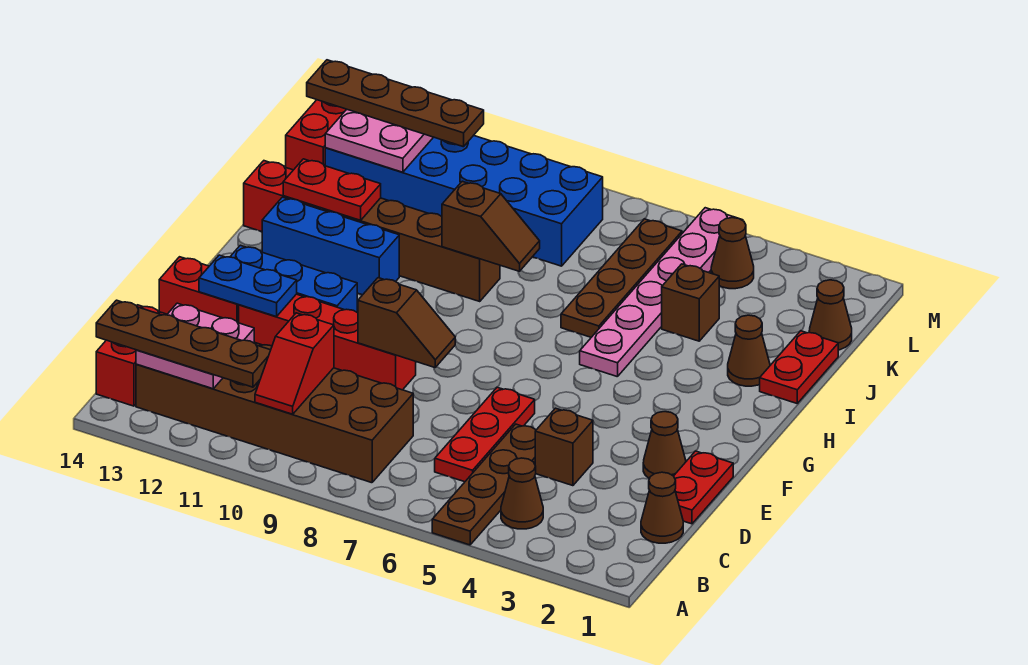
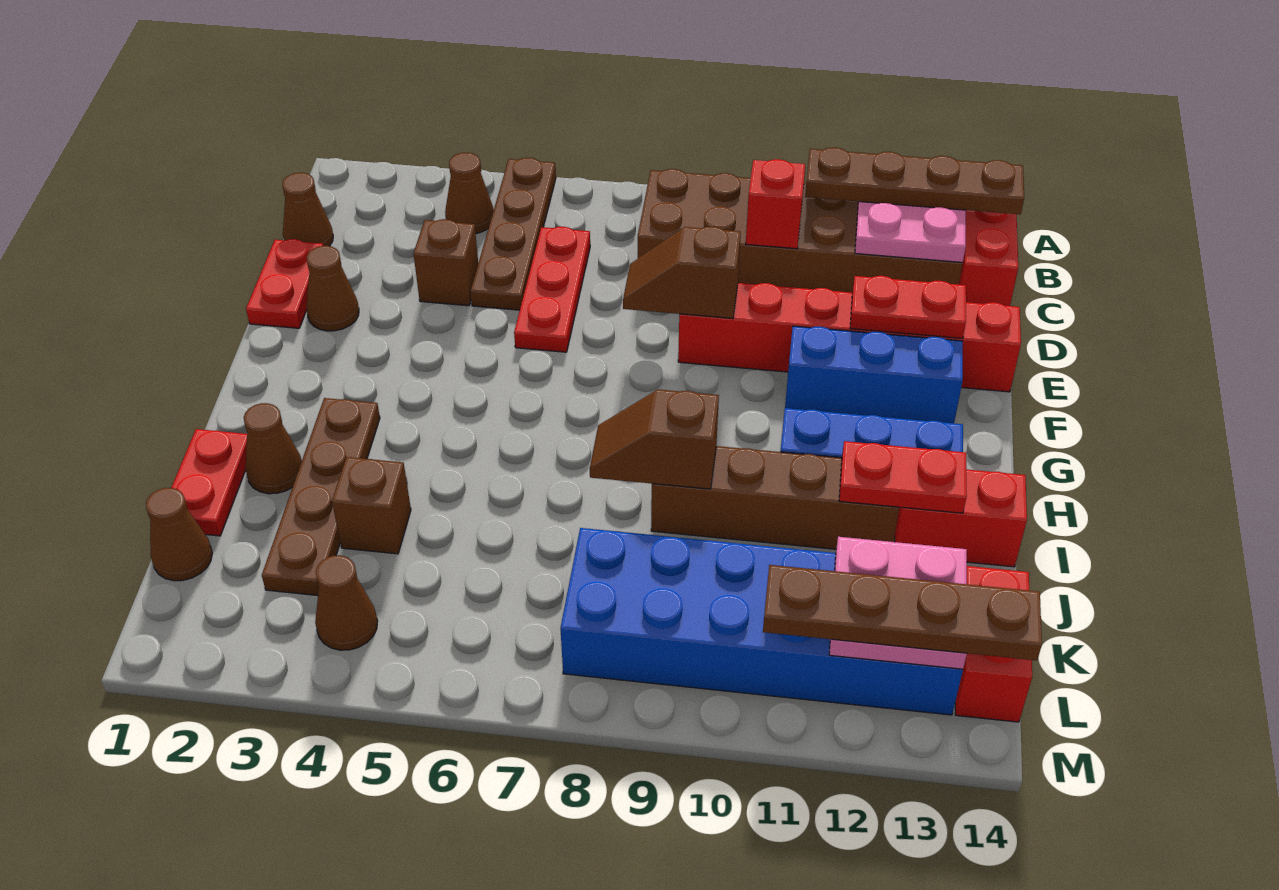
blue 1x2 plate [199,255,297,317] -> red 1x2 plate [850,276,966,338]
pink 1x6 plate [580,208,743,377] -> none
brown 1x4 plate [561,219,682,337] -> brown 1x4 plate moved to [262,398,380,596]

